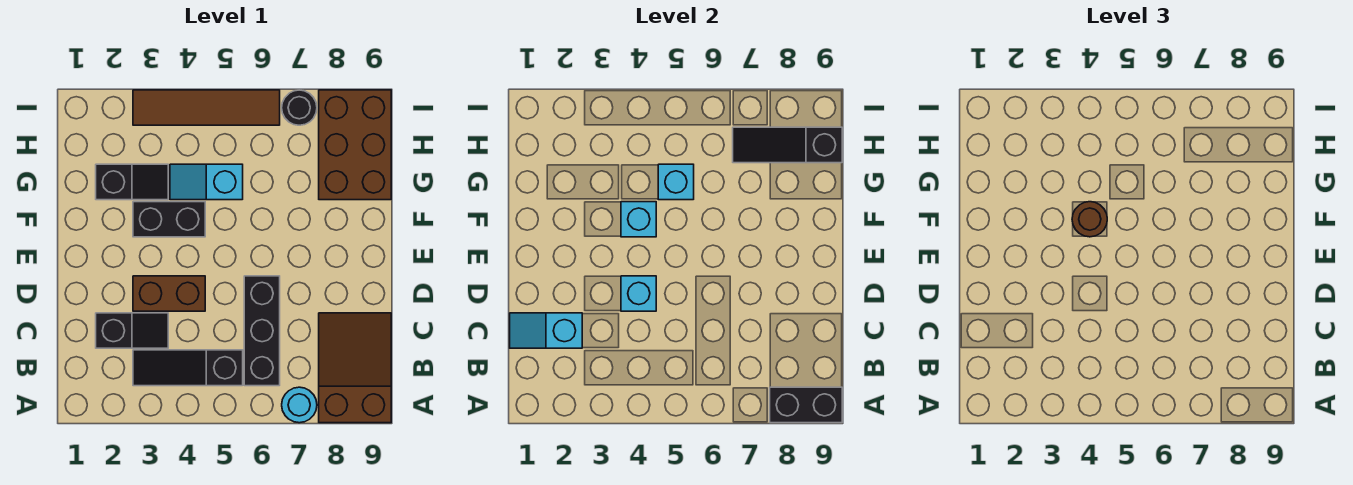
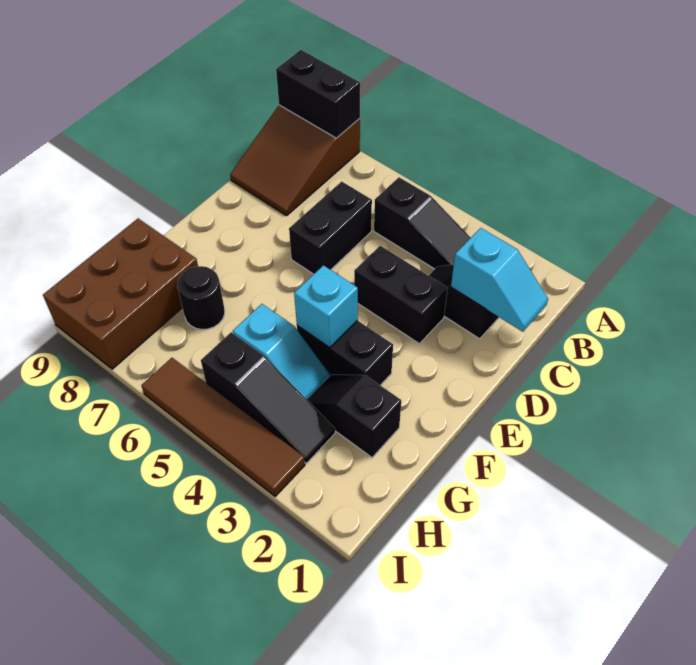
cyan 1x1 round brick [282,387,317,423] -> none
black 1x3 brick [244,276,280,386] -> black 1x2 brick [289,182,372,274]
brown 1x2 brick [133,276,205,311] -> black 1x2 brick [354,246,448,344]
cyan 1x1 brick [621,276,656,311] -> none
brown 1x1 round brick [1072,202,1107,237] -> none
cyan 1x1 brick [658,164,694,200] -> none
black 1x3 slope [733,127,842,163] -> black 1x3 slope moved to [201,332,335,463]
black 1x1 round brick [282,90,317,125] -> black 1x1 round brick moved to [177,266,225,329]

